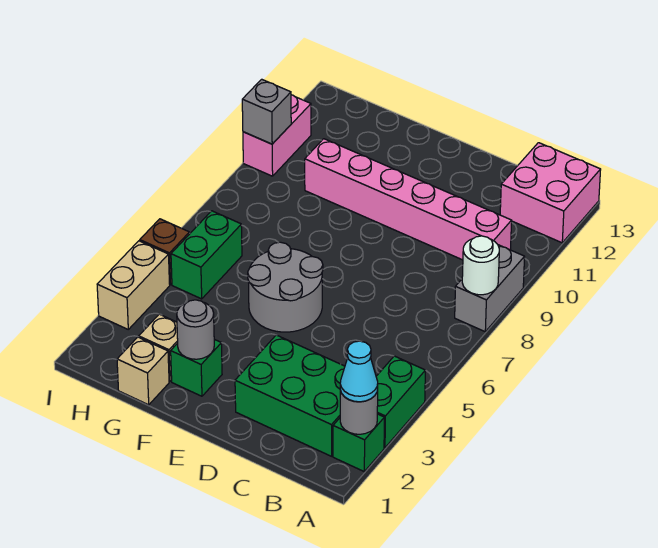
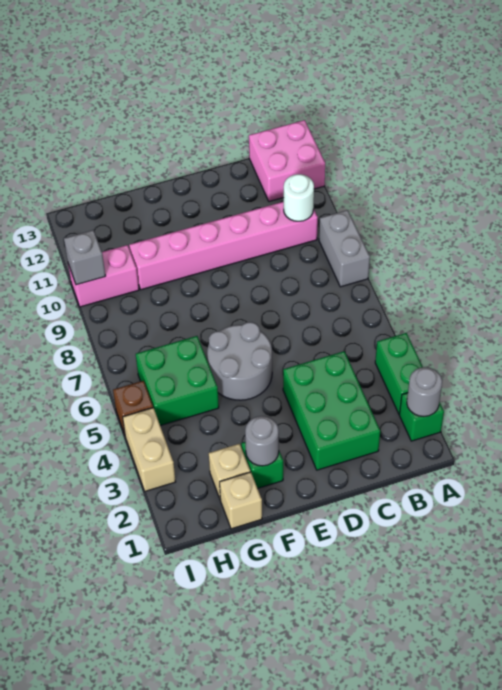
cyan 1x1 cone [340,341,378,402] -> none
white 1x1 round brick [462,236,499,295] -> white 1x1 round brick moved to [284,174,314,221]
green 2x3 brick [235,335,345,456] -> green 2x3 brick turned to [283,351,380,470]
green 1x2 brick [171,211,242,299] -> green 2x2 brick [136,336,219,426]
pink 1x2 brick [243,95,311,176] -> pink 1x2 brick turned to [68,245,139,307]

